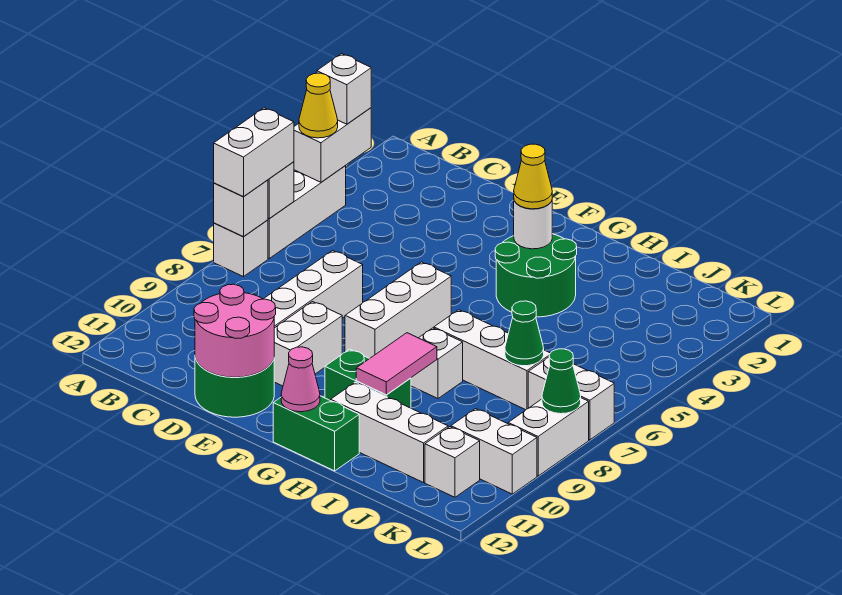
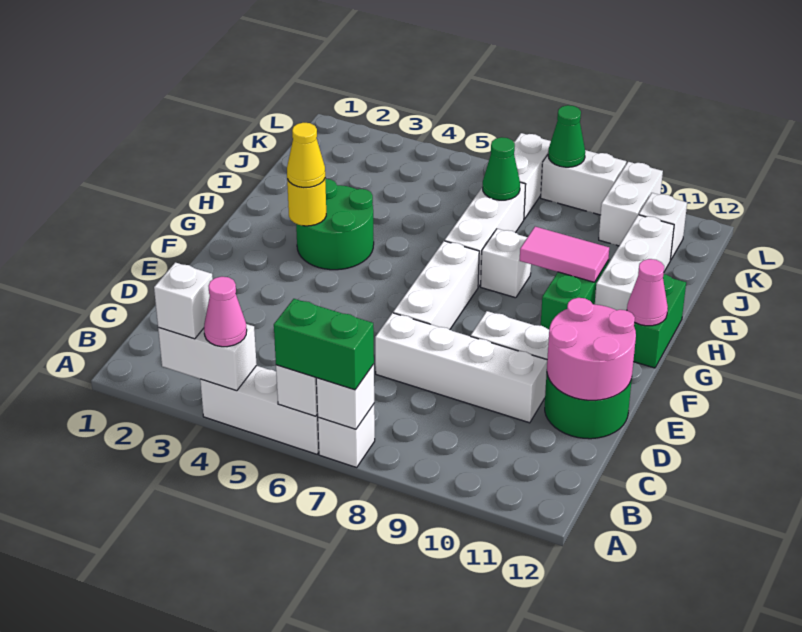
yellow 1x1 cone [299,73,338,138] -> pink 1x1 cone [204,277,247,347]
white 1x2 brick [214,108,294,197] -> green 1x2 brick [274,299,374,390]
white 1x3 brick [345,262,451,359] -> white 1x3 brick turned to [393,241,479,329]
white 1x1 round brick [514,201,552,249] -> yellow 1x1 round brick [287,179,326,226]

